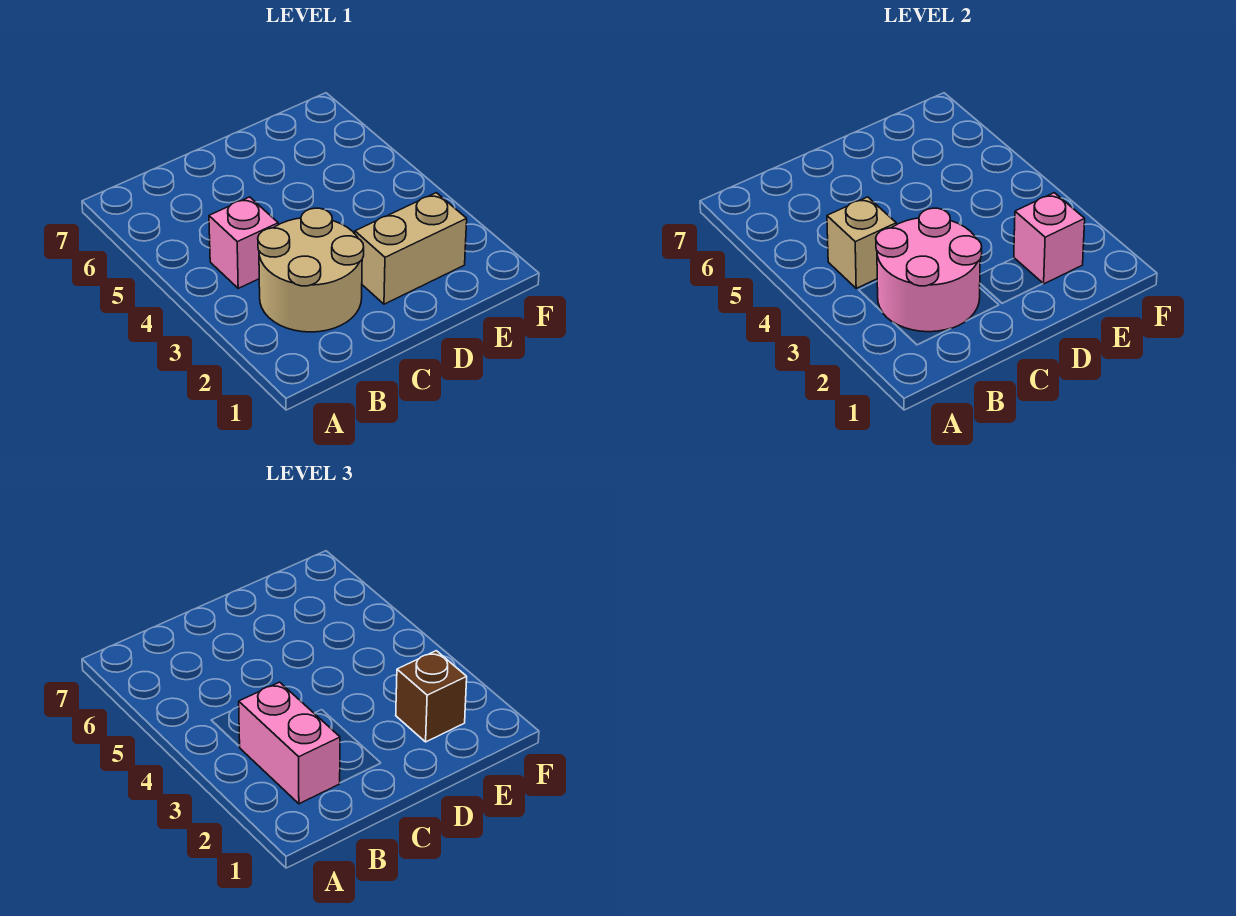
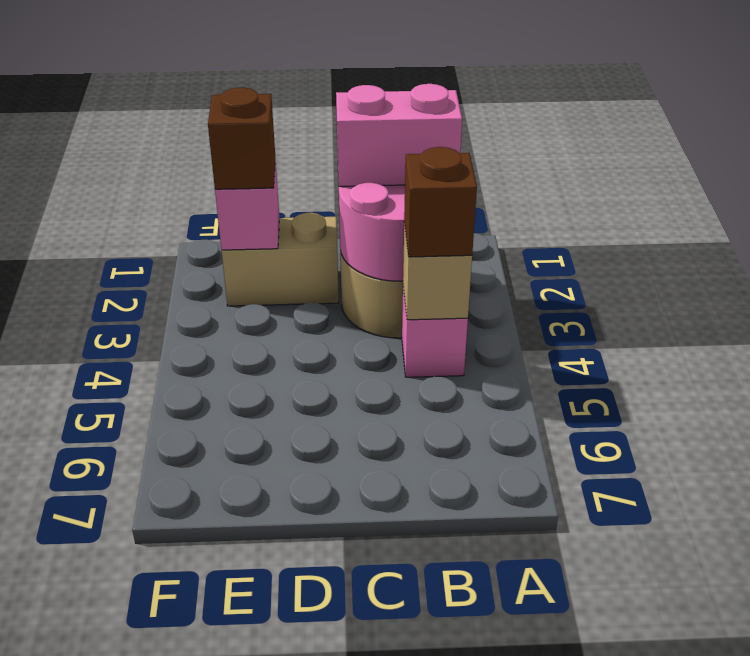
pink 1x2 brick [239,682,340,804] -> pink 1x2 brick turned to [336,84,462,186]
none -> brown 1x1 brick [404,147,477,257]

